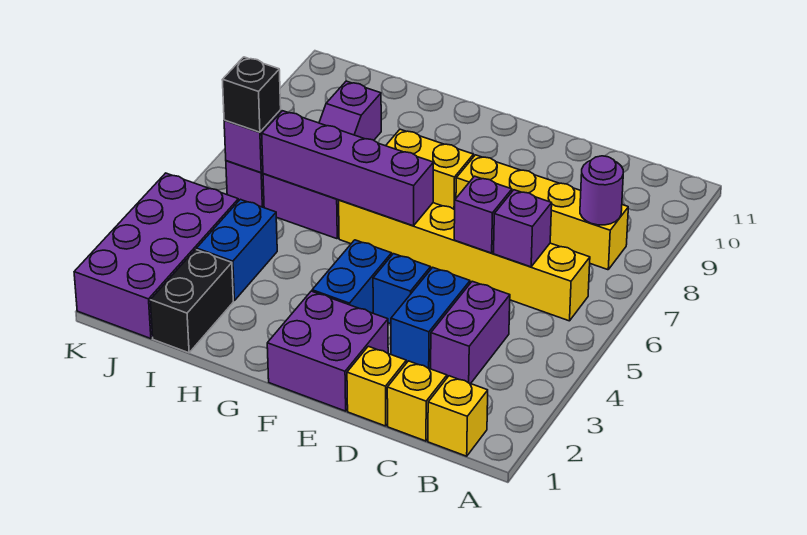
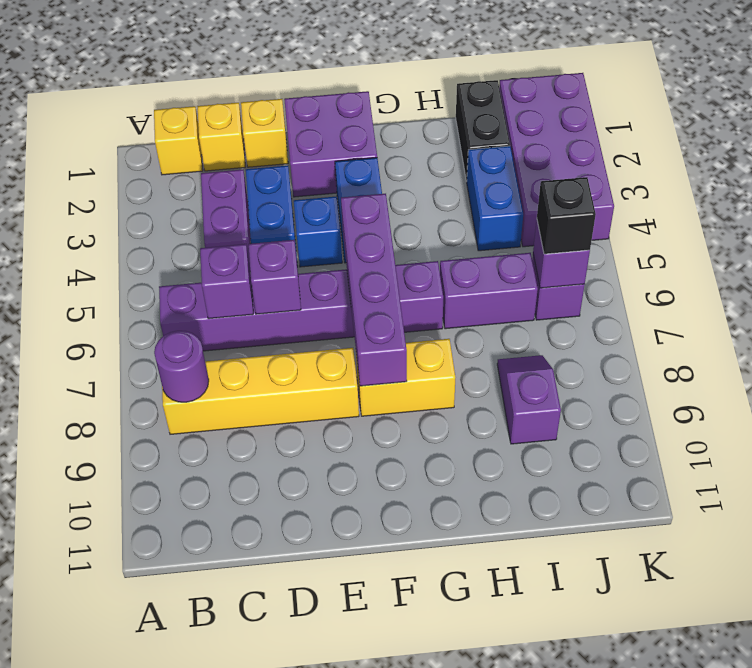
yellow 1x6 brick [339,200,590,321] -> purple 1x6 brick [159,261,443,351]
purple 1x4 brick [262,111,433,226] -> purple 1x4 brick turned to [341,194,407,386]

